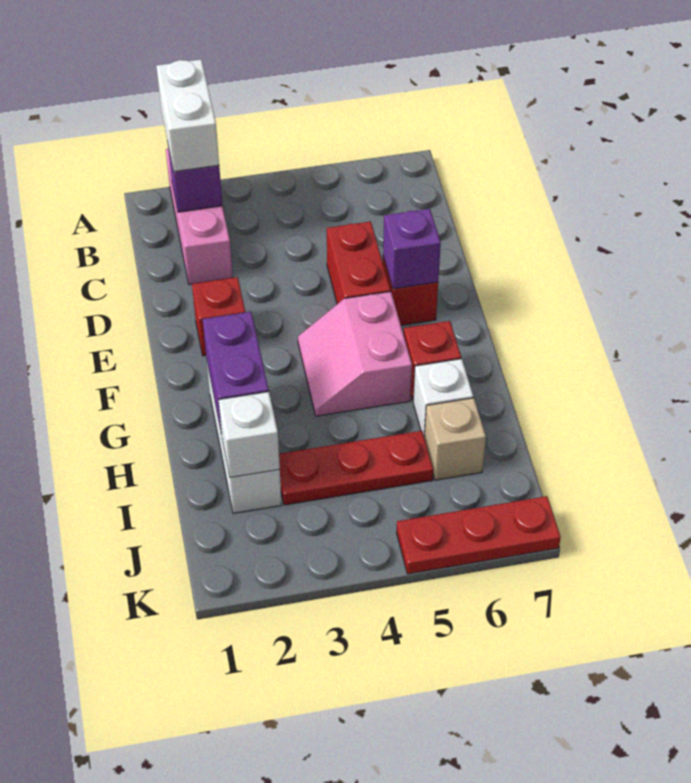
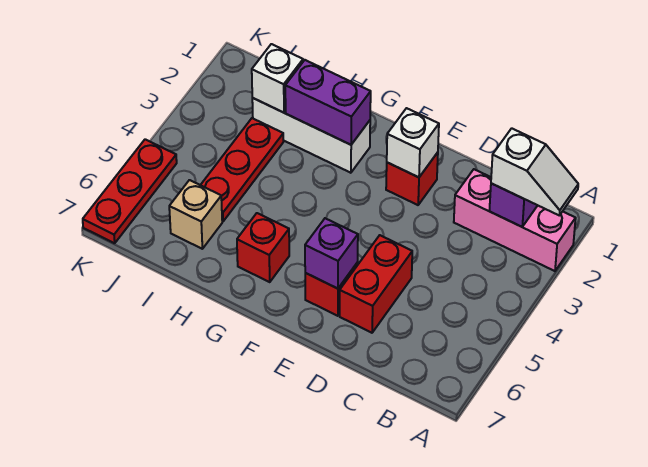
white 1x2 brick [156,59,219,172] -> white 1x2 slope [491,128,578,215]
red 1x2 brick [327,221,391,304] -> red 1x2 brick turned to [340,235,412,333]
pink 2x2 slope [298,292,412,416] -> none
white 1x1 brick [413,359,473,436] -> white 1x1 brick moved to [387,108,439,177]

